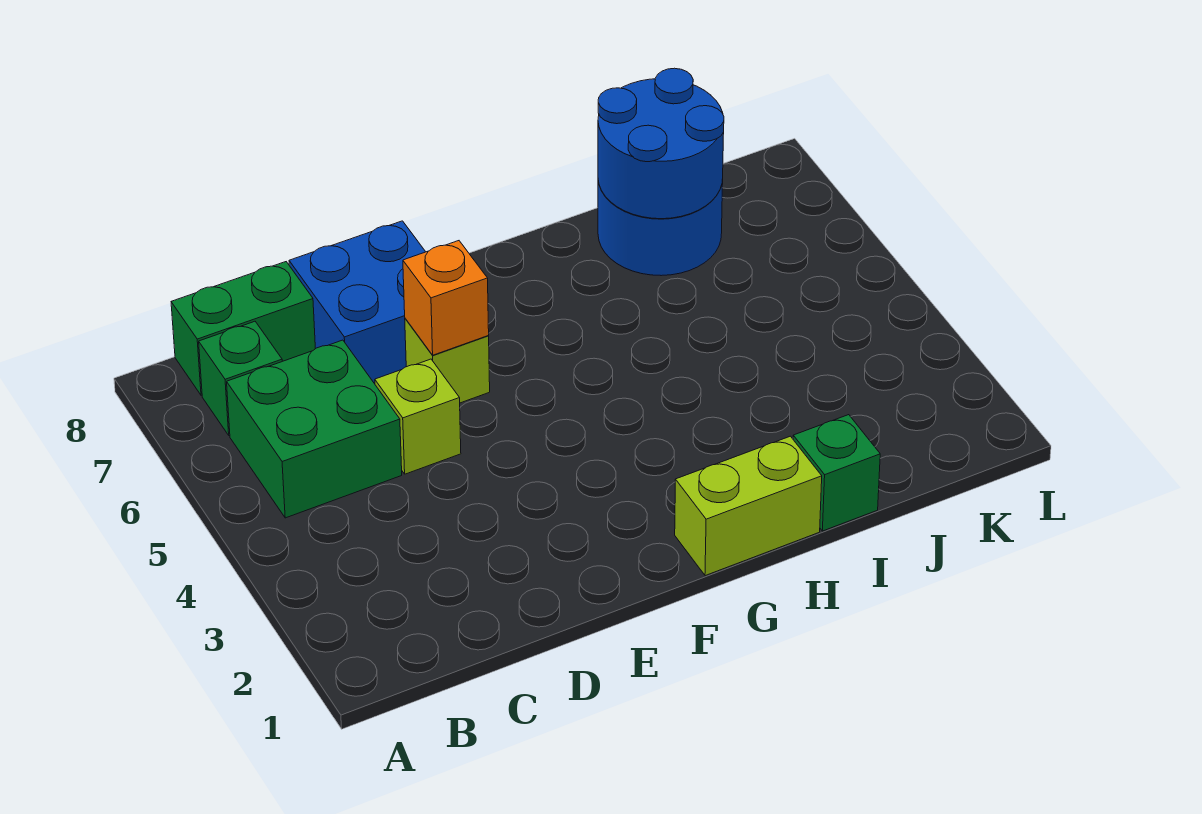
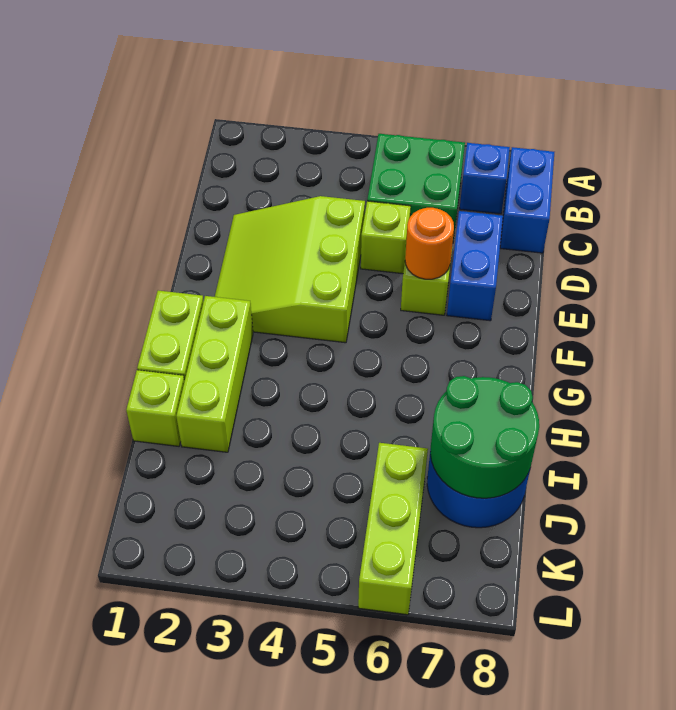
green 1x1 brick [199,321,282,436] -> blue 1x1 brick [460,143,510,214]
green 1x2 brick [171,262,315,395] -> blue 1x2 brick [500,147,554,253]
none -> lime 3x3 slope [215,196,365,343]
blue 2x2 brick [289,221,425,384] -> blue 1x2 brick [447,211,503,321]
orange 1x1 brick [403,241,489,355] -> orange 1x1 round brick [405,208,454,279]
none -> lime 1x3 brick [176,296,253,452]
green 1x1 brick [793,415,880,531] -> lime 1x1 brick [126,370,184,446]
blue 2x2 round brick [598,68,724,219] -> green 2x2 round brick [430,376,539,498]
none -> lime 1x3 brick [358,443,428,615]

